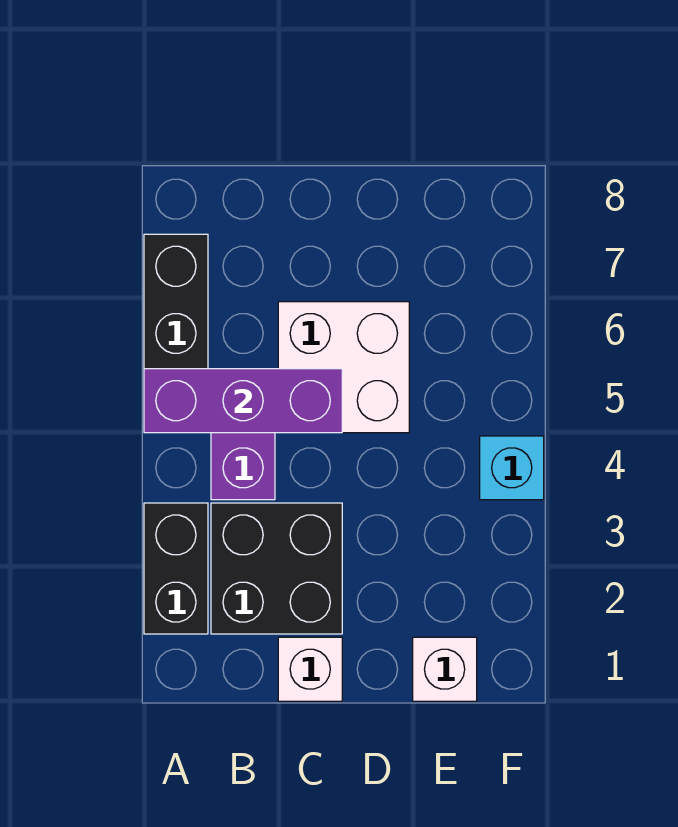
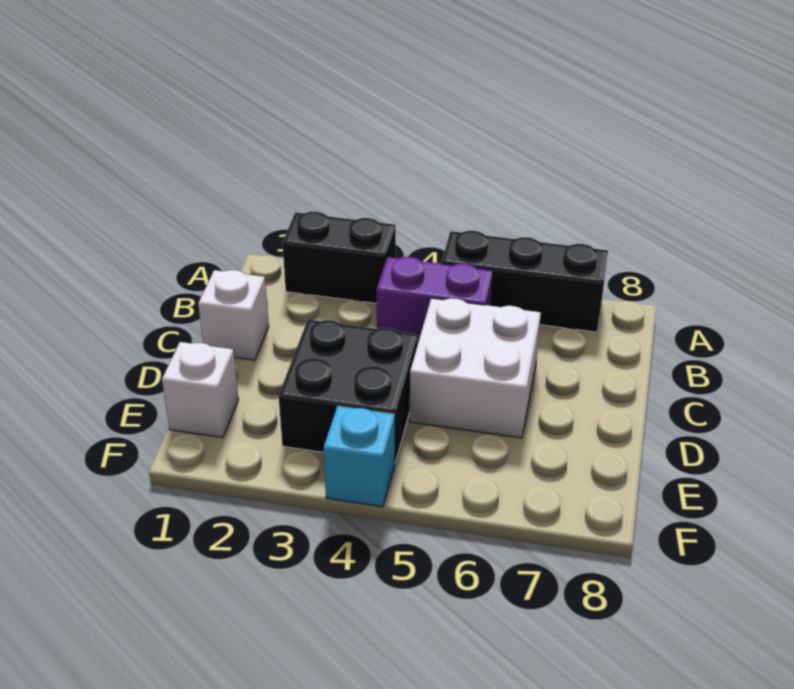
purple 1x3 brick [144,369,342,433] -> none
black 2x2 brick [211,503,342,634] -> black 2x2 brick moved to [279,320,418,462]

